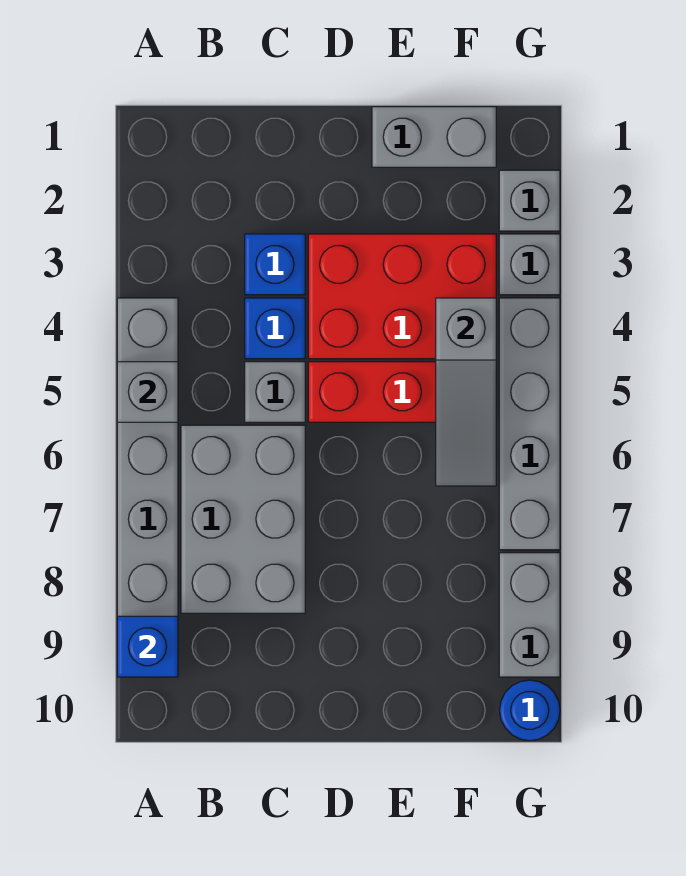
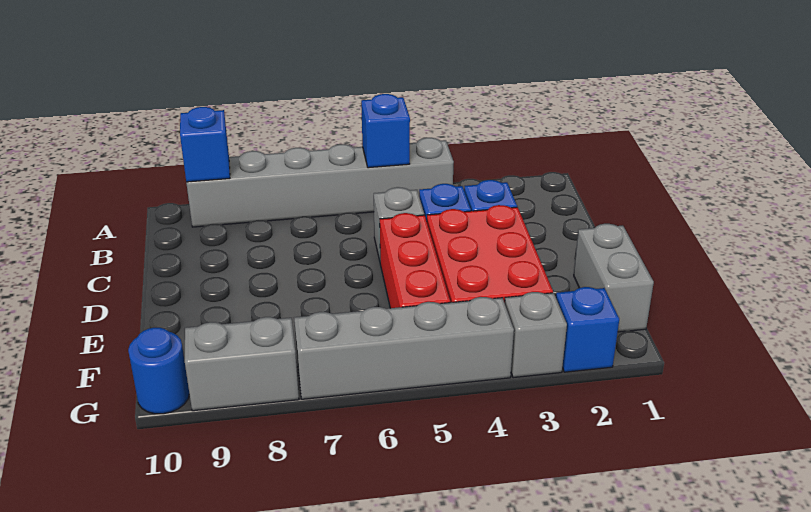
grey 1x1 brick [117,362,178,422] -> blue 1x1 brick [361,94,410,168]
grey 2x3 brick [181,425,305,613] -> none
grey 1x3 slope [436,298,496,486] -> none
grey 1x1 brick [499,170,560,231] -> blue 1x1 brick [556,287,619,372]

